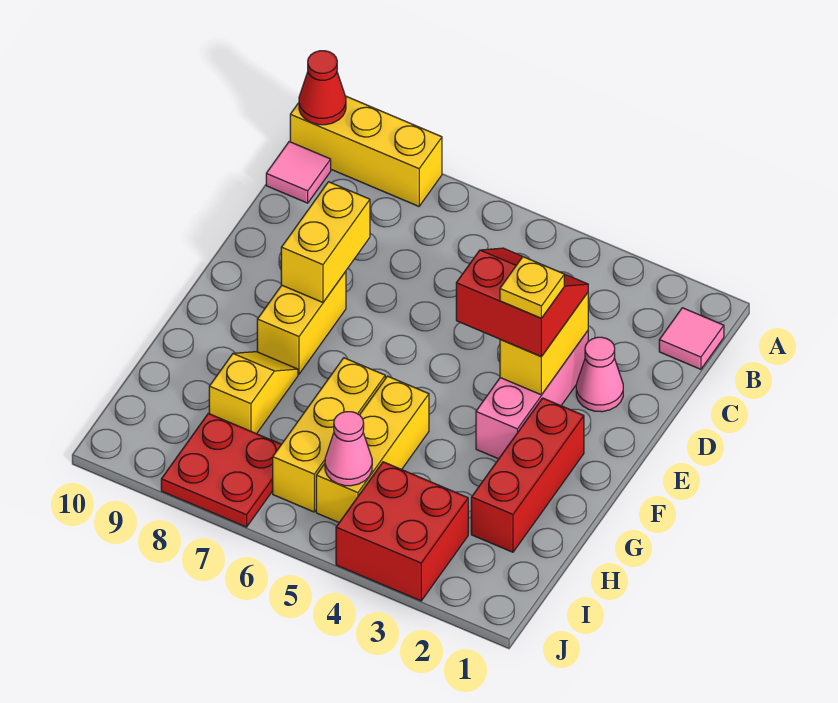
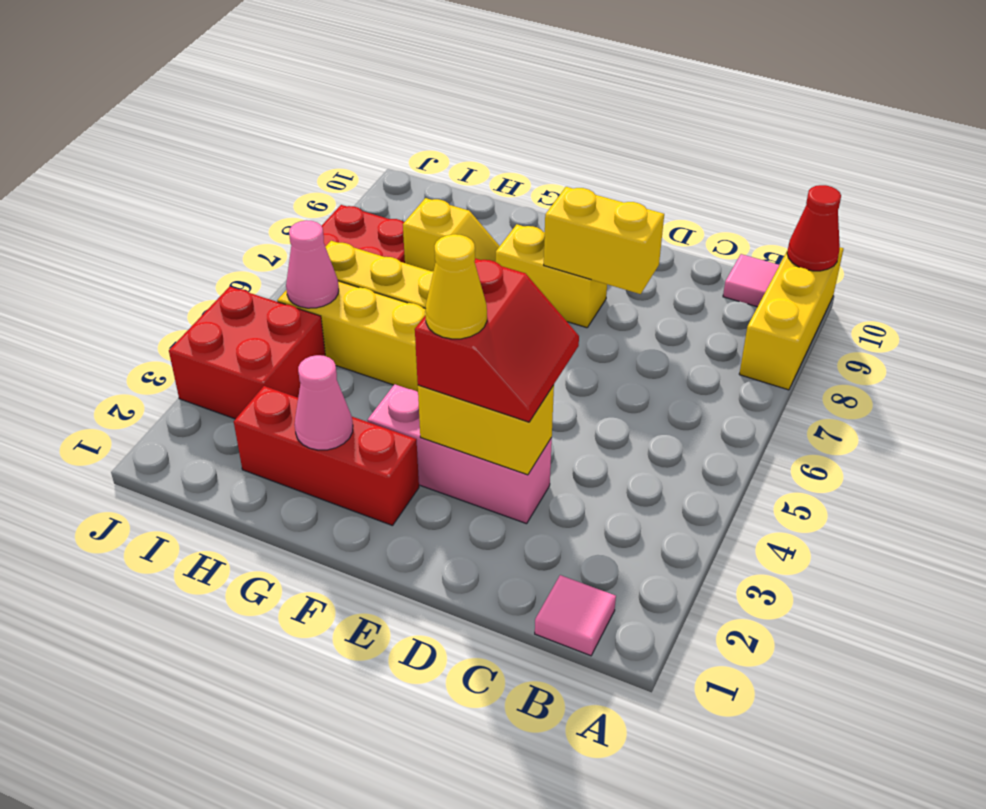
pink 1x1 cone [576,337,623,412] -> pink 1x1 cone moved to [295,355,353,450]
yellow 1x1 plate [500,257,564,318] -> yellow 1x1 cone [425,234,487,339]

